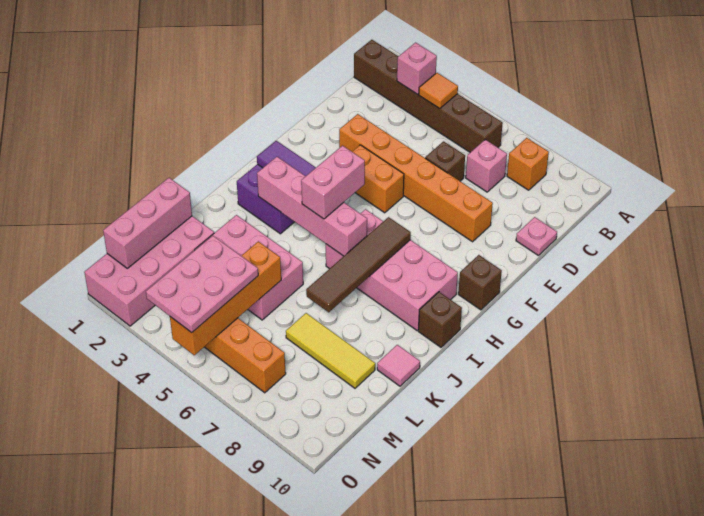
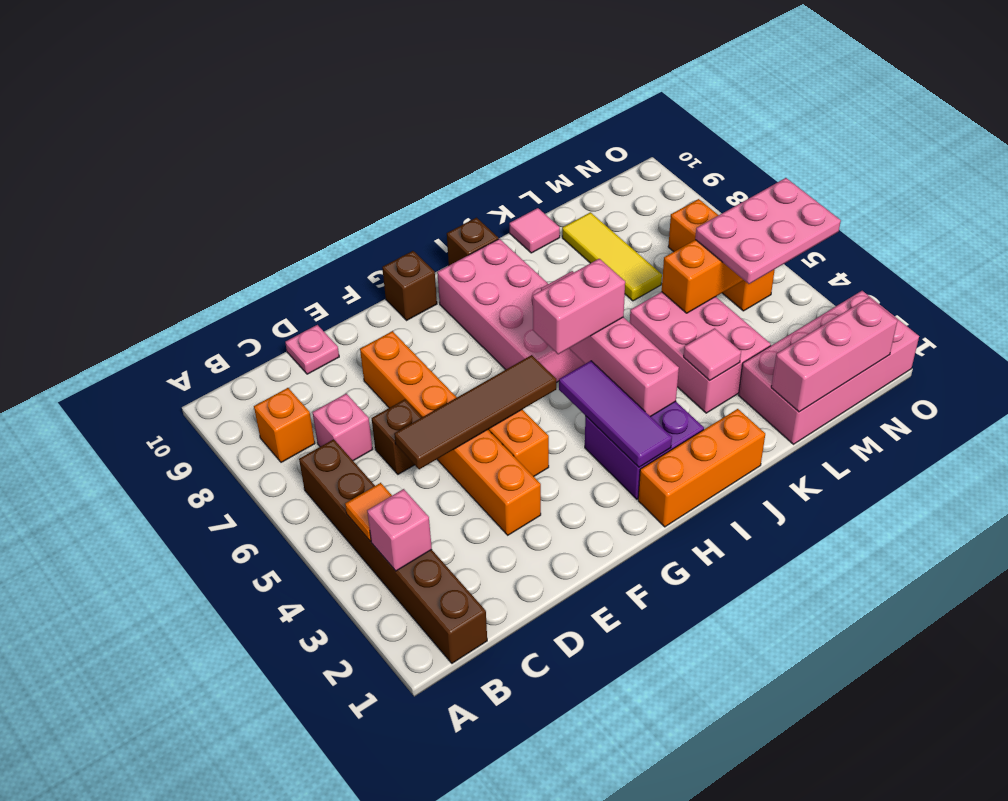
none -> orange 1x3 brick [638,409,765,527]
brown 1x4 tile [306,217,411,312] -> brown 1x4 tile moved to [394,355,556,469]
none -> pink 1x1 tile [684,328,741,380]

